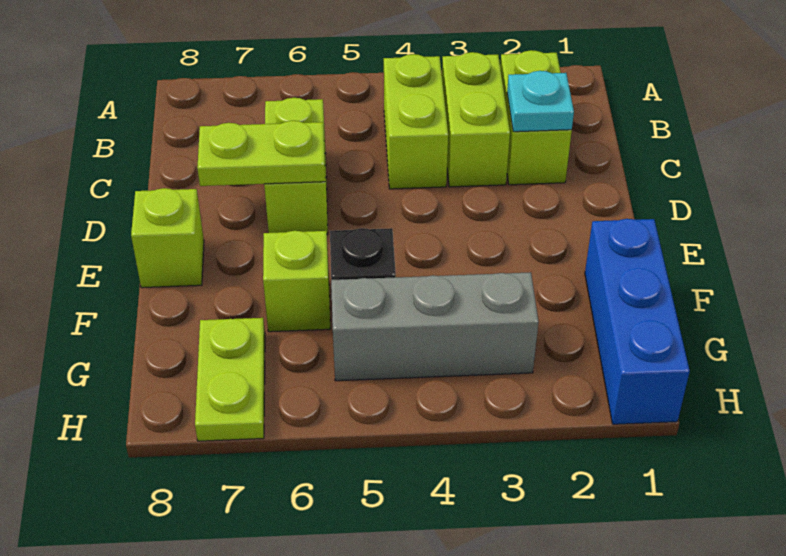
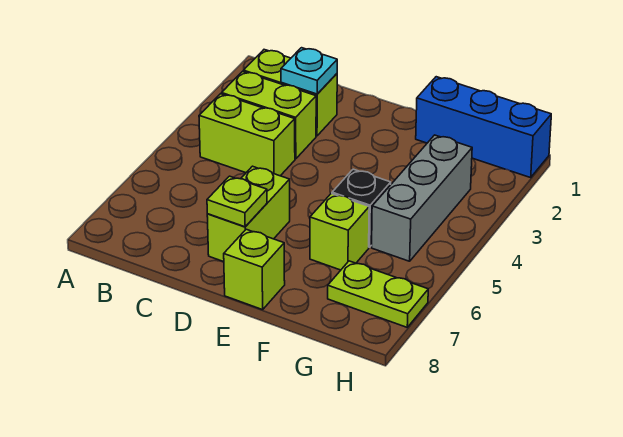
lime 1x2 brick [264,98,328,234] -> lime 1x2 brick turned to [207,166,290,262]
lime 1x2 plate [197,121,325,186] -> lime 1x1 plate [207,176,267,227]

